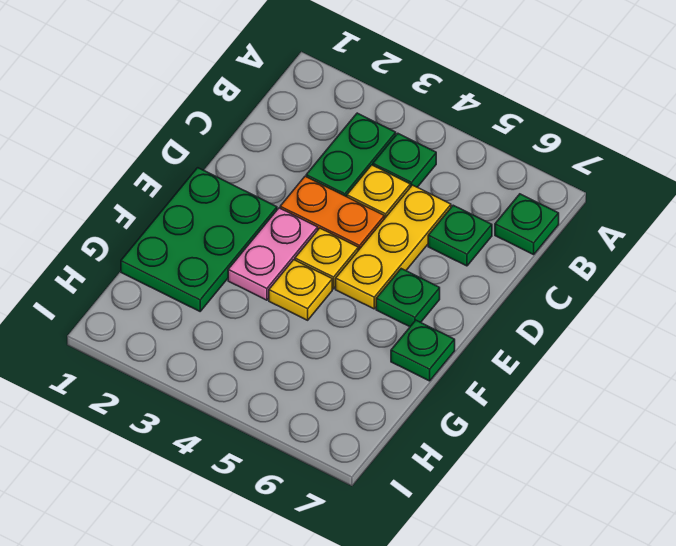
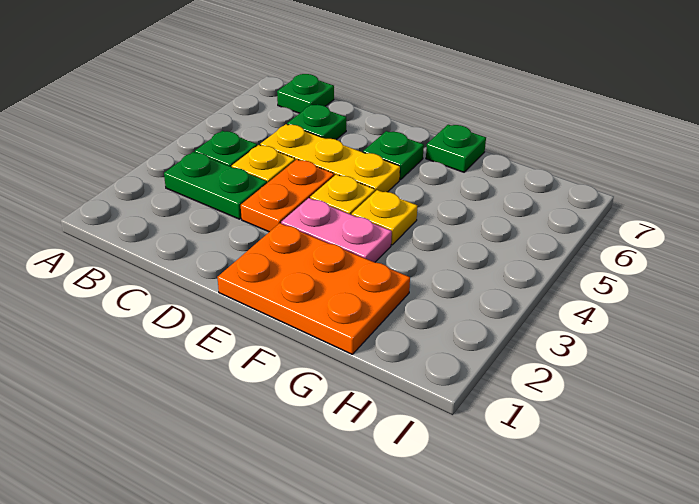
green 2x3 plate [121,168,277,311] -> orange 2x3 plate [217,223,410,354]

